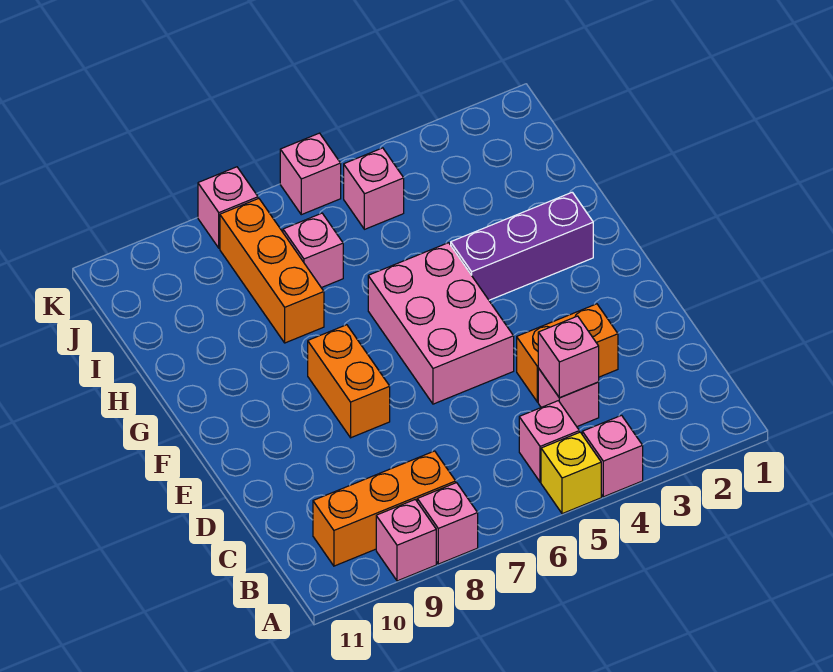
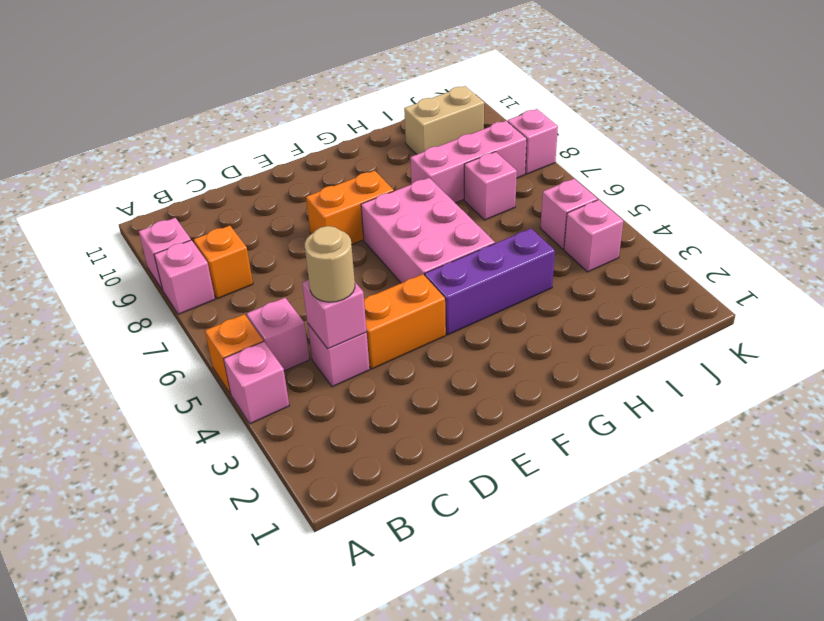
yellow 1x1 brick [541,432,601,514] -> orange 1x1 brick [205,314,263,394]
orange 1x3 brick [313,451,456,566] -> orange 1x1 brick [194,226,253,299]
none -> tan 1x1 round brick [305,226,355,302]
orange 1x2 brick [517,304,618,402] -> orange 1x2 brick turned to [364,274,446,369]
pink 2x3 brick [368,243,514,404] -> pink 2x3 brick turned to [361,178,495,283]
purple 1x3 brick [451,192,593,300] -> purple 1x3 brick turned to [425,228,555,335]
orange 1x3 brick [220,199,324,343] -> pink 1x3 brick [410,121,527,203]
none -> tan 1x2 brick [404,86,484,154]
pink 1x1 brick [280,133,341,215] -> pink 1x1 brick moved to [564,200,623,272]

